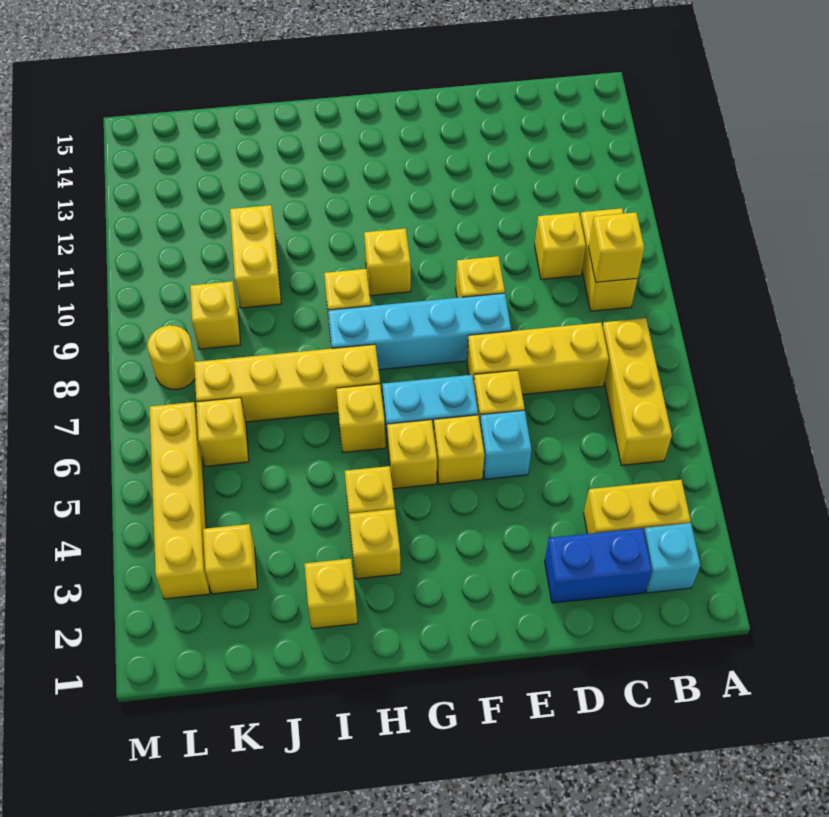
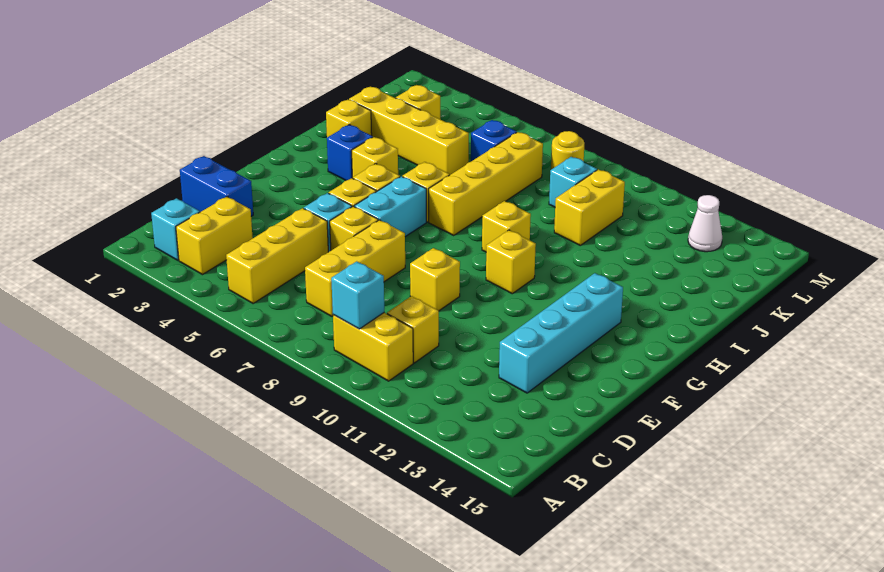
yellow 1x3 brick [603,318,672,465] -> yellow 1x3 brick turned to [226,208,328,303]
yellow 1x1 brick [589,212,644,282] -> cyan 1x1 brick [331,261,384,329]
blue 1x2 brick [545,528,652,603] -> blue 1x2 brick turned to [180,156,253,216]
cyan 1x4 brick [328,293,511,370] -> cyan 1x4 brick moved to [499,273,623,393]
yellow 1x1 brick [349,509,401,579] -> blue 1x1 brick [327,125,373,181]
yellow 1x2 brick [230,205,281,308] -> yellow 1x2 brick turned to [554,169,625,245]
yellow 1x1 brick [196,397,249,466] -> blue 1x1 brick [471,120,517,161]
yellow 1x1 brick [190,281,240,349] -> cyan 1x1 brick [549,157,597,207]
yellow 1x4 brick [150,402,210,599] -> yellow 1x4 brick moved to [349,87,469,175]
none -> white 1x1 cone [688,195,722,252]

